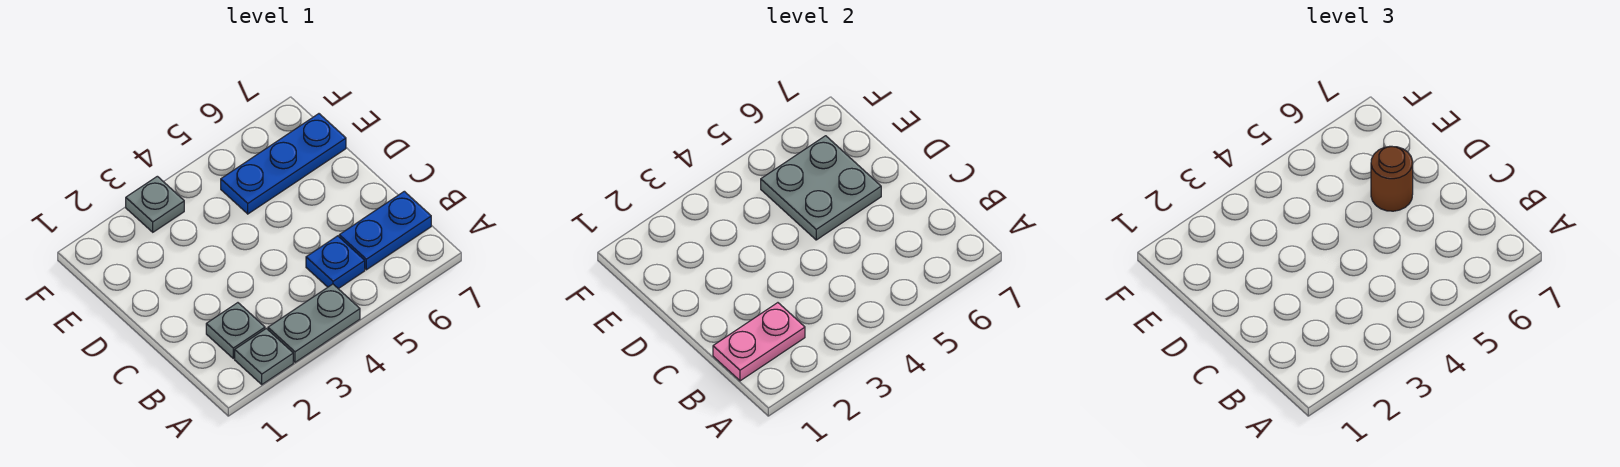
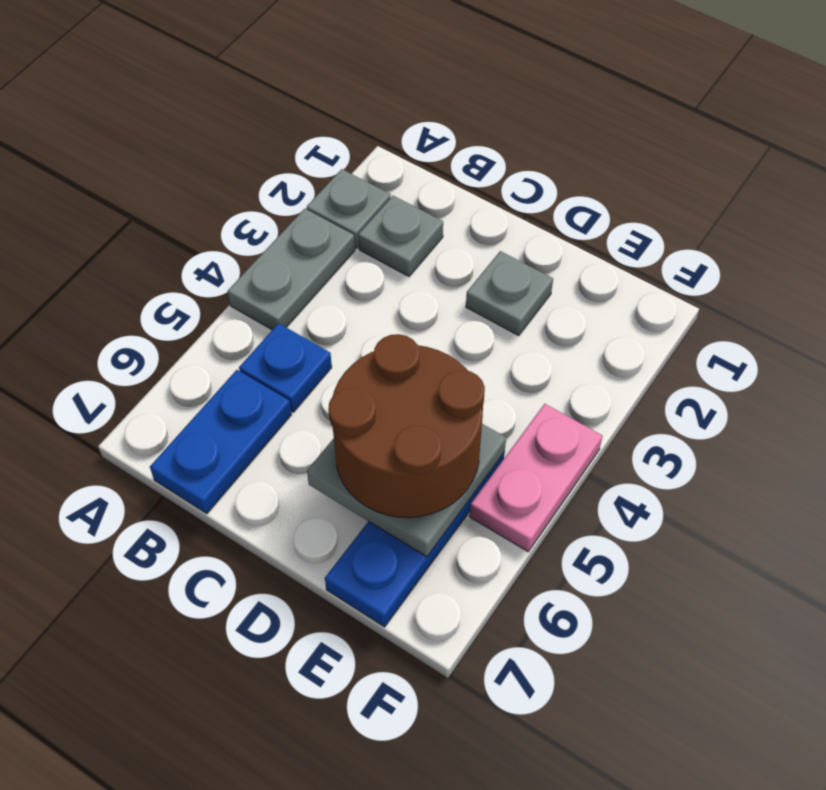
pink 1x2 plate [713,303,805,381] -> pink 1x2 plate moved to [470,404,603,552]
brown 1x1 round brick [1371,146,1413,211] -> brown 2x2 round brick [328,334,485,518]
grey 1x1 plate [126,176,184,232] -> grey 1x1 plate moved to [466,251,553,335]

